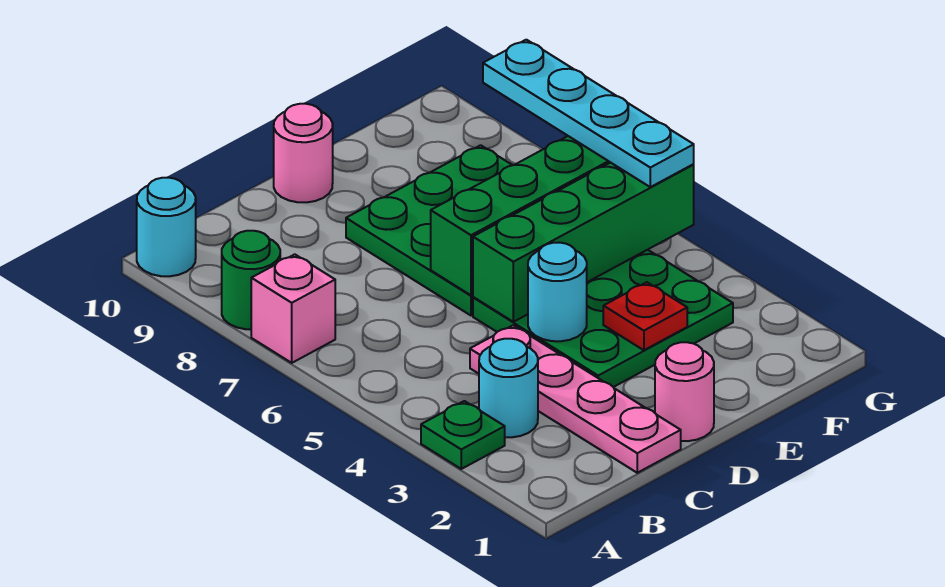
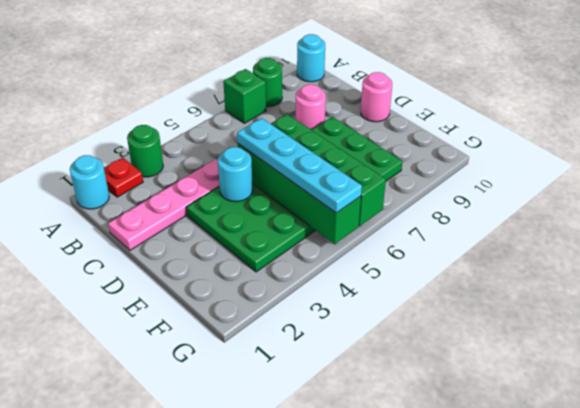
green 1x1 plate [421,401,505,469] -> green 1x1 round brick [127,125,163,177]
pink 1x1 brick [251,254,335,363] -> green 1x1 brick [223,69,266,123]
cyan 1x1 round brick [479,339,538,437] -> cyan 1x1 round brick moved to [70,155,109,209]
pink 1x1 round brick [655,342,714,441] -> pink 1x1 round brick moved to [296,85,326,130]
red 1x1 plate [603,282,687,350] -> red 1x1 plate moved to [104,158,143,197]
cyan 1x4 plate [483,40,694,187] -> cyan 1x4 plate turned to [237,118,362,213]

